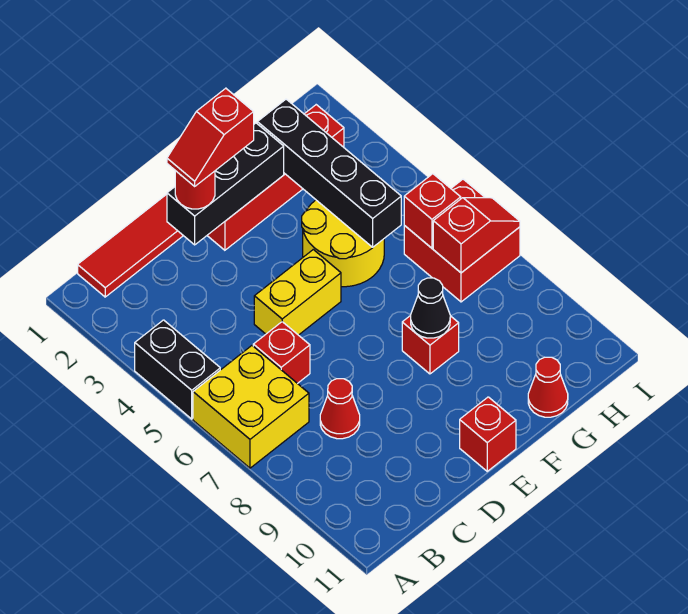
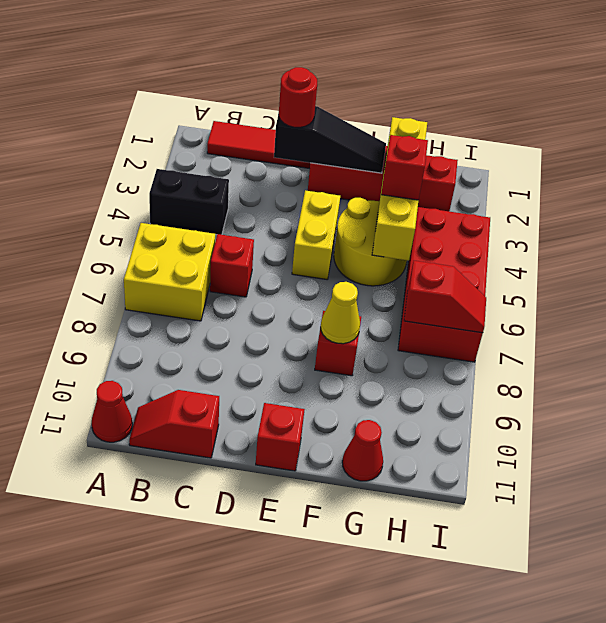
black 1x2 brick [135,320,220,419] -> black 1x2 brick turned to [149,169,229,235]
red 1x1 cone [320,379,360,439] -> red 1x1 cone moved to [92,381,132,442]
black 1x3 brick [167,123,284,245] -> black 1x3 slope [274,106,386,173]
red 1x2 slope [167,88,254,186] -> red 1x2 slope moved to [129,390,219,458]
yellow 1x2 brick [254,250,341,335] -> yellow 1x2 brick turned to [292,190,340,279]
black 1x1 cone [411,278,450,338] -> yellow 1x1 cone [321,282,360,344]
black 1x4 brick [257,99,401,247] -> yellow 1x4 brick [372,117,427,261]
red 2x2 brick [404,179,520,302] -> red 2x4 brick [398,207,490,362]
red 1x1 brick [404,174,461,248] -> red 1x1 brick moved to [381,135,428,200]

